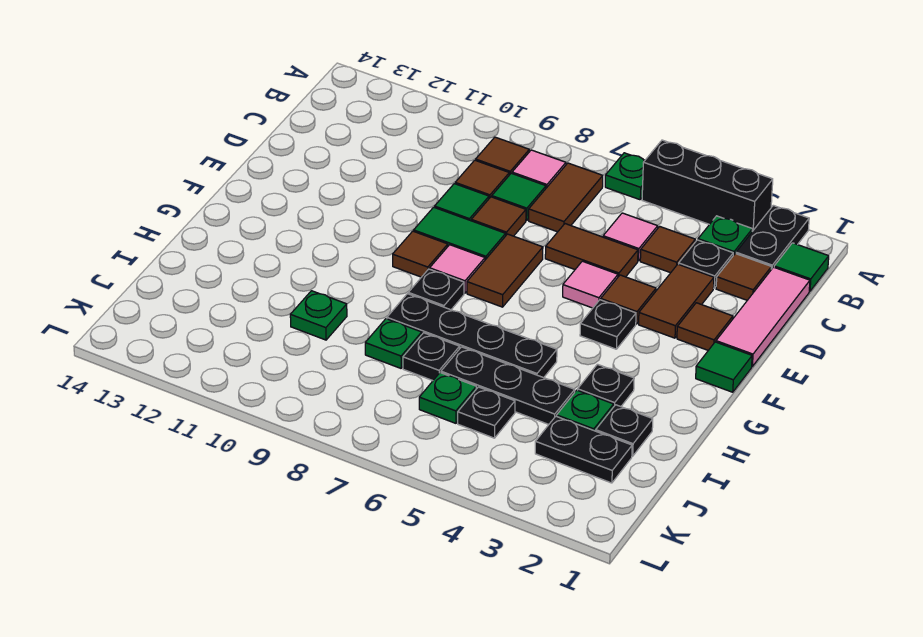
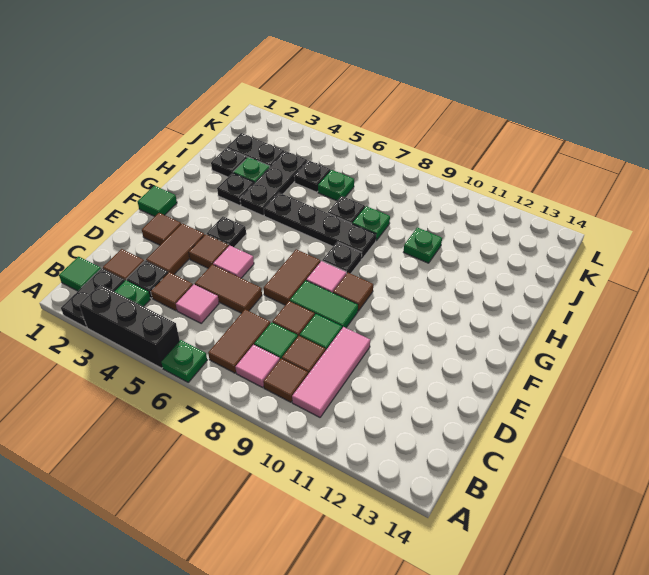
pink 1x3 tile [716,267,810,366] -> pink 1x3 tile moved to [292,327,370,417]
black 1x3 plate [441,347,575,424] -> black 1x3 plate turned to [240,151,307,216]

